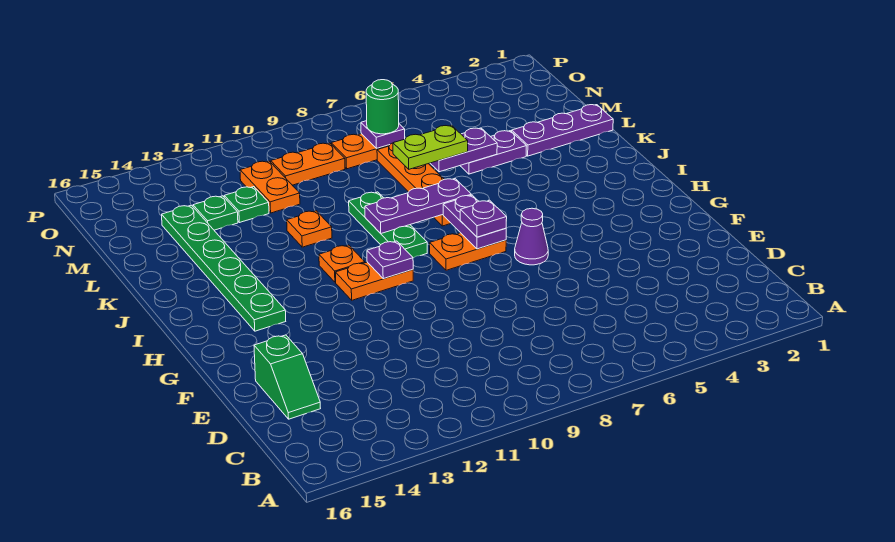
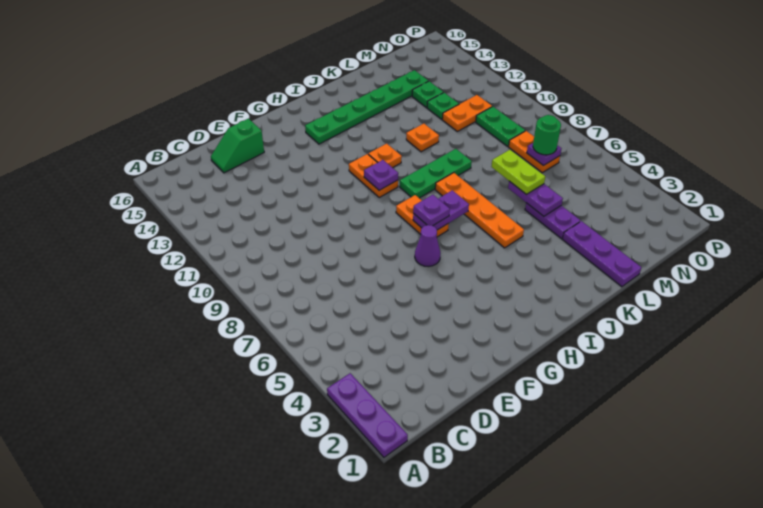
orange 1x4 plate [377,143,451,226] -> orange 1x4 plate turned to [435,173,524,248]
purple 1x3 plate [365,179,471,233] -> purple 1x3 plate moved to [327,373,408,457]
orange 1x2 plate [271,143,345,185] -> green 1x2 plate [476,107,525,146]

